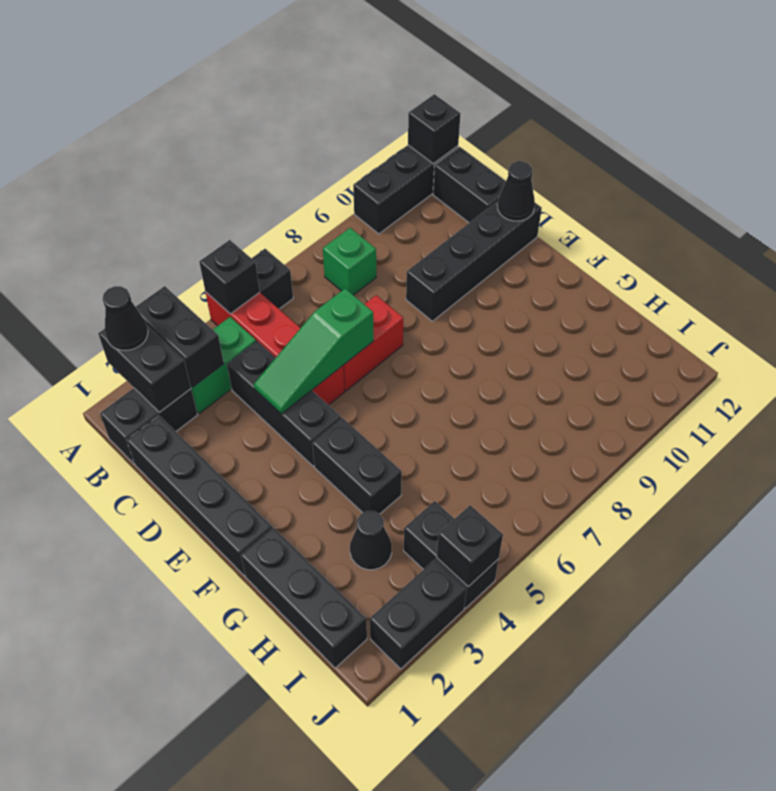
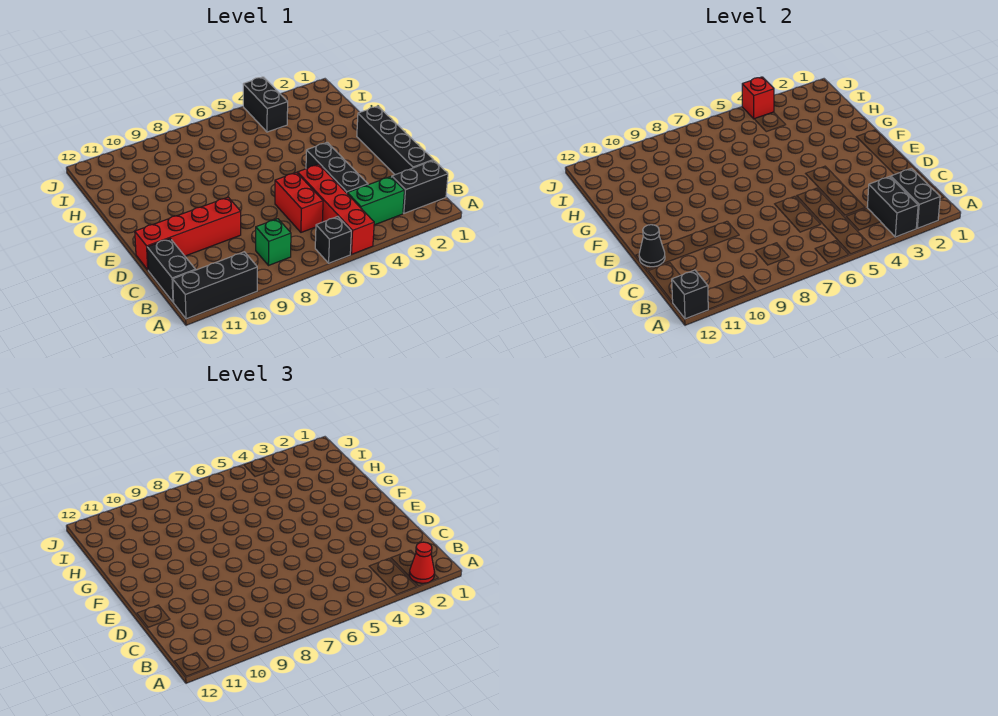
black 1x1 cone [103,286,148,350] -> red 1x1 cone [409,542,435,583]
black 1x1 brick [199,240,260,314] -> none
green 1x3 slope [254,289,374,414] -> none
red 1x2 brick [343,295,403,391] -> red 1x2 brick turned to [275,172,323,232]
black 1x4 brick [406,201,542,321] -> red 1x4 brick [135,197,241,270]
black 1x2 brick [312,418,402,514] -> none
black 1x3 brick [241,528,367,668] -> none
black 1x1 cone [350,511,392,570] -> none
black 1x2 brick [370,560,467,669] -> none
black 1x1 brick [437,505,503,587] -> red 1x1 brick [742,77,774,119]

